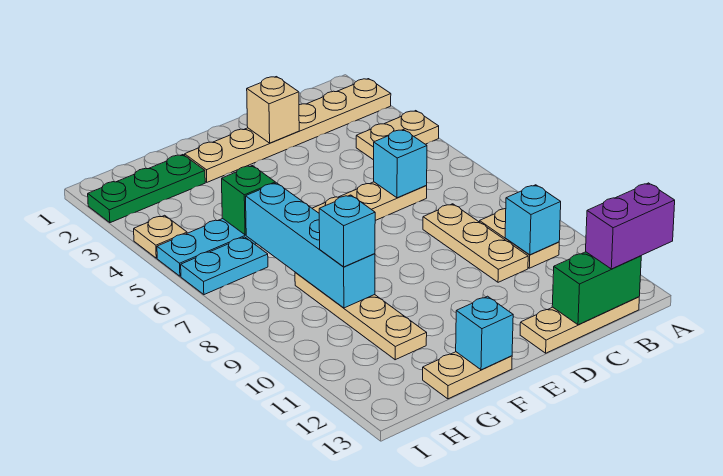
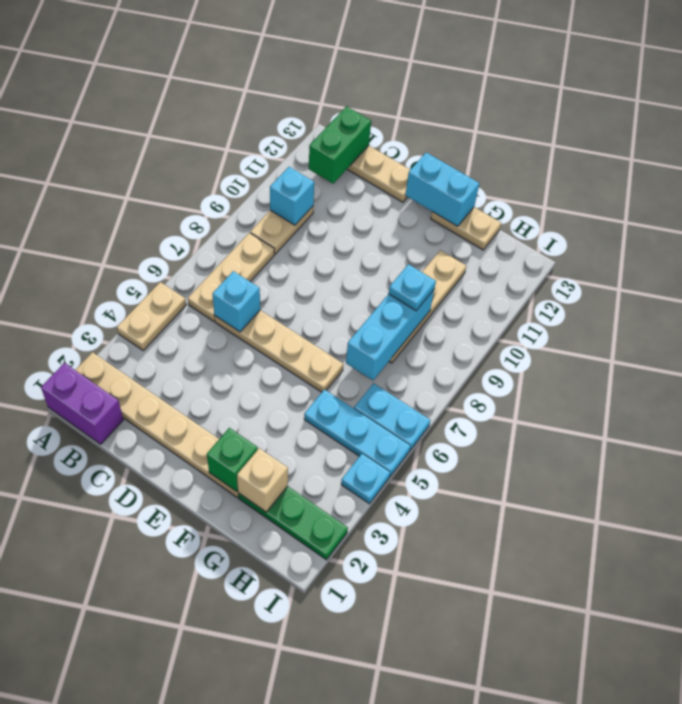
tan 1x2 plate [356,111,439,160] -> tan 1x2 plate turned to [117,282,186,350]
purple 1x2 brick [586,183,675,269] -> purple 1x2 brick moved to [41,363,123,444]
green 1x2 brick [552,252,641,325] -> green 1x2 brick turned to [309,106,371,184]
tan 1x3 plate [423,204,528,282] -> tan 1x3 plate moved to [188,233,274,321]
tan 1x1 brick [247,77,299,143] -> tan 1x1 brick moved to [237,448,288,512]
cyan 1x1 brick [456,296,513,370] -> cyan 1x2 brick [405,152,479,226]
green 1x1 brick [222,166,275,235] -> green 1x1 brick moved to [207,428,258,492]
cyan 1x4 brick [246,183,375,308] -> cyan 1x3 brick [346,290,434,380]
cyan 1x1 brick [319,195,375,267] -> cyan 1x1 plate [389,264,436,310]
tan 1x1 plate [134,215,187,258] -> cyan 1x1 plate [341,454,390,504]

